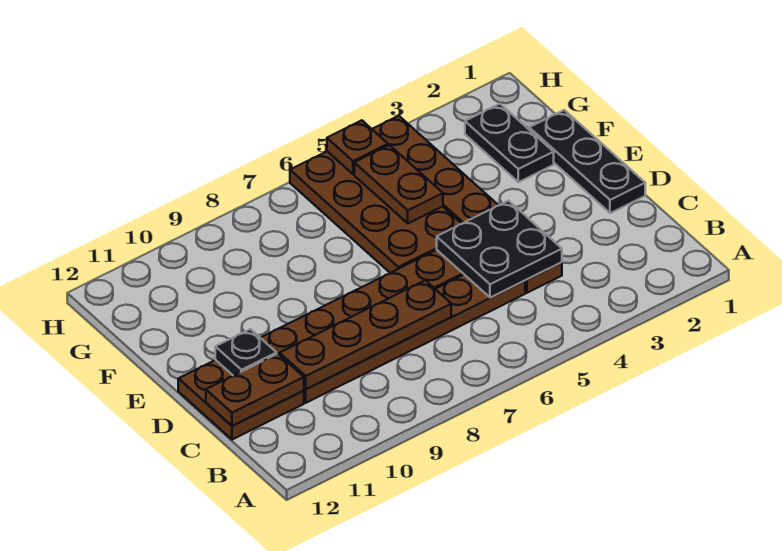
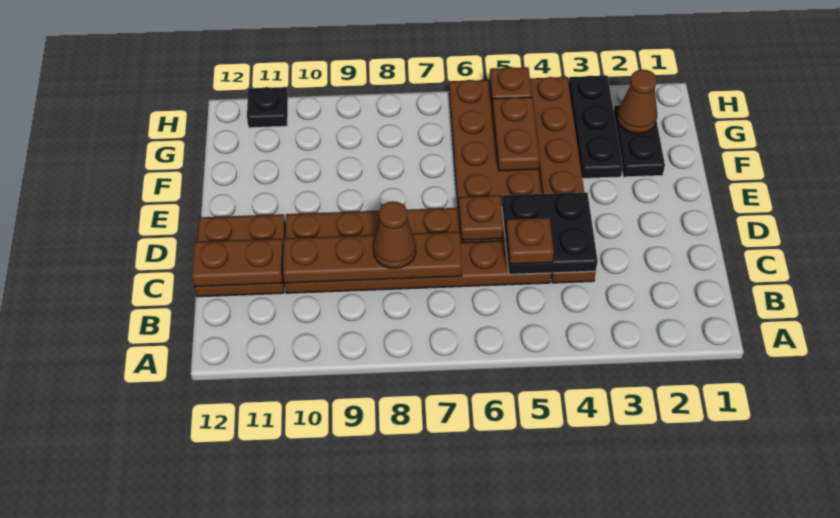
none -> brown 1x1 plate [506,218,554,264]
none -> brown 1x1 cone [373,201,416,268]
black 1x3 plate [529,110,645,213] -> black 1x3 plate moved to [569,76,623,178]
none -> brown 1x1 plate [459,195,504,240]
black 1x1 plate [215,329,277,376] -> black 1x1 plate moved to [247,87,288,128]
none -> brown 1x1 cone [617,70,657,134]

